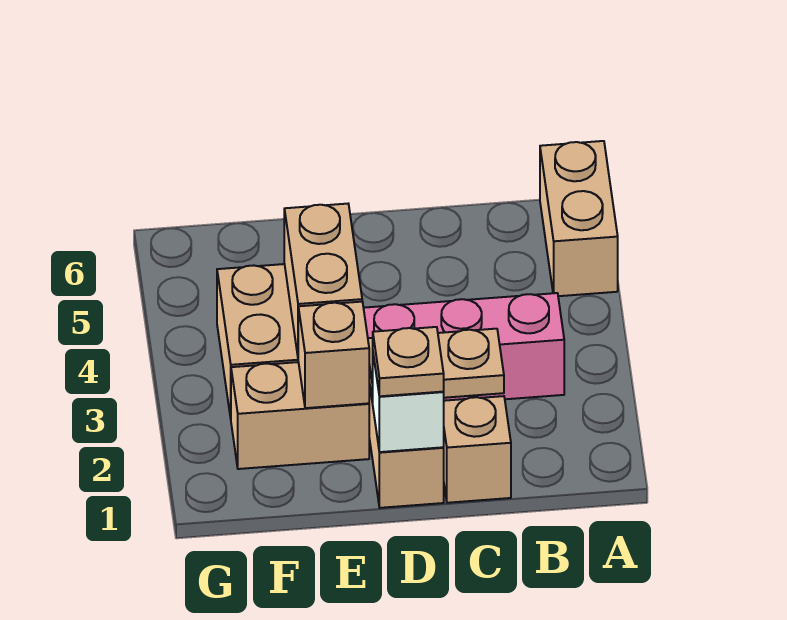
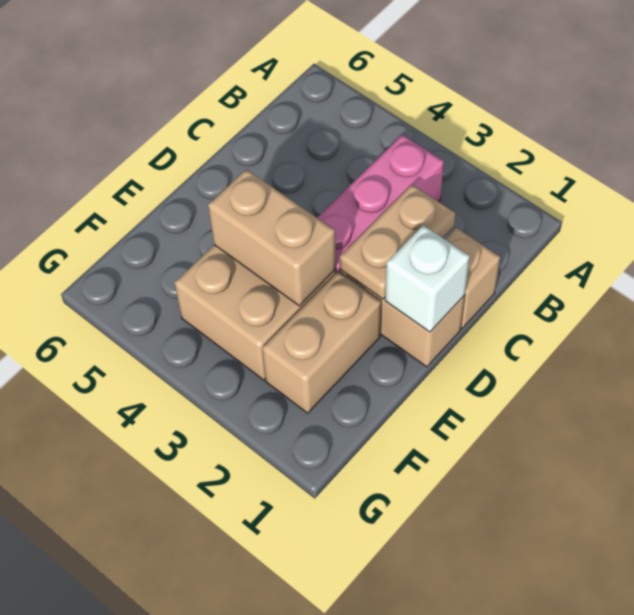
tan 1x2 brick [540,141,618,296] -> none
tan 1x1 plate [373,327,444,396] -> none
tan 1x1 brick [298,302,369,408] -> none

